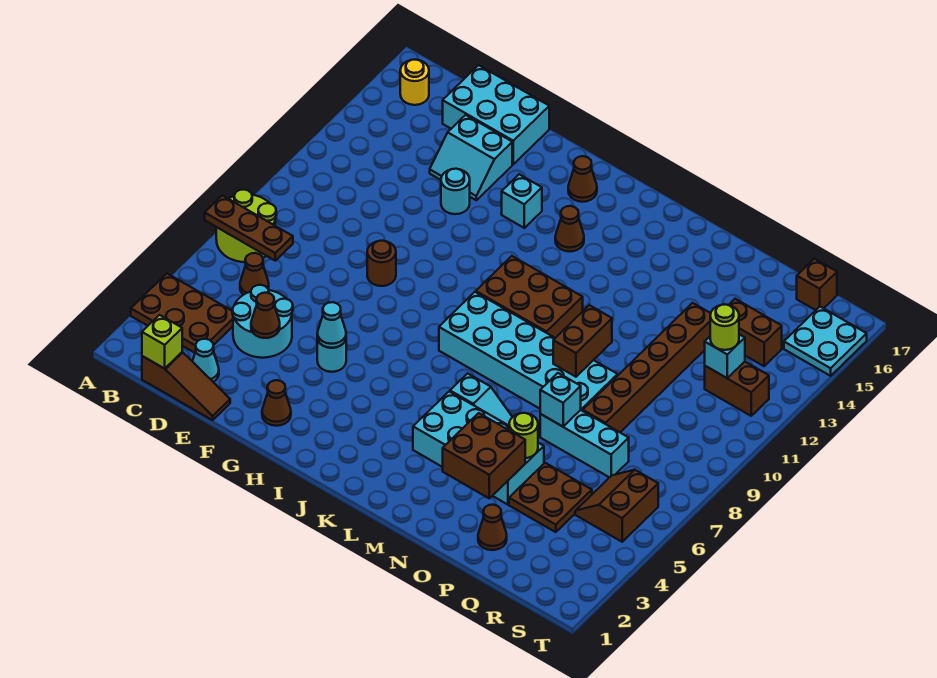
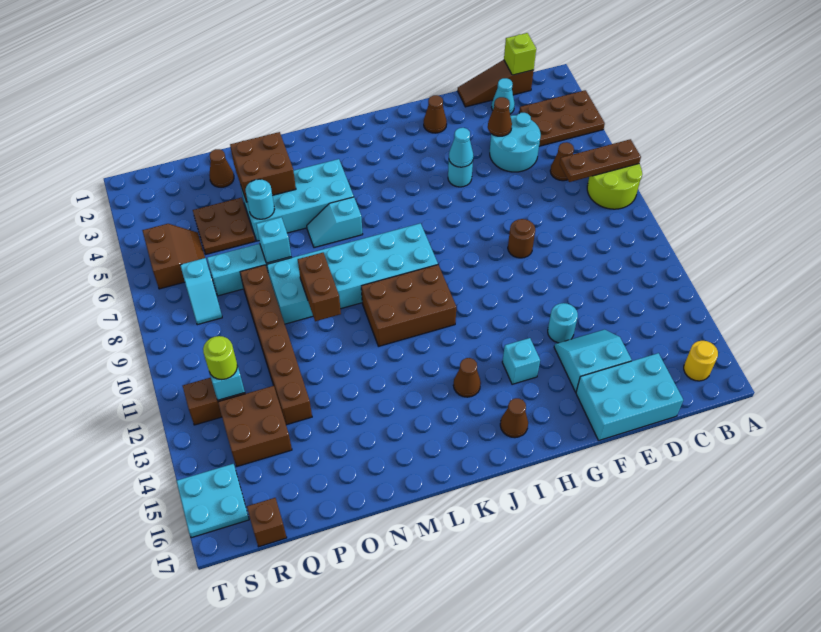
lime 1x1 round brick [509,413,538,458] -> cyan 1x1 round brick [245,179,275,219]
brown 1x2 brick [729,299,782,366] -> brown 2x2 brick [218,386,292,467]
none -> cyan 1x2 slope [180,258,222,325]

